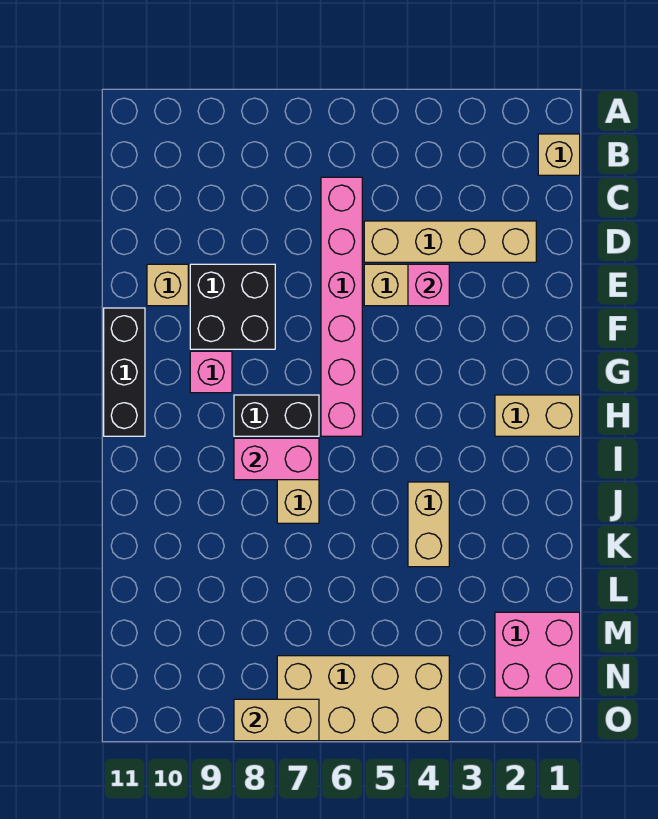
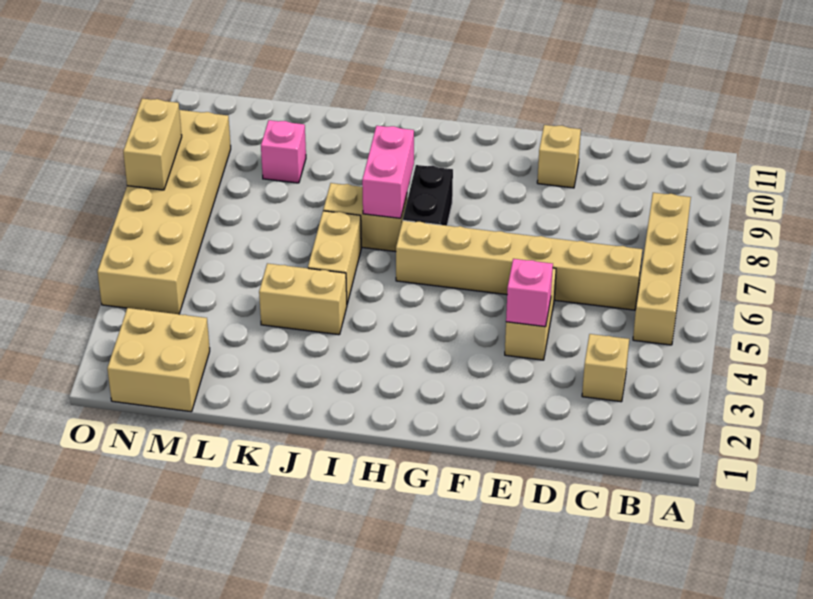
tan 1x1 brick [538,134,580,175] -> tan 1x1 brick moved to [582,334,629,402]
pink 1x6 brick [321,177,362,436] -> tan 1x6 brick [396,220,642,310]
tan 1x4 brick [364,221,536,262] -> tan 1x4 brick moved to [633,193,691,345]
black 2x2 brick [190,264,275,349] -> none
black 1x3 brick [104,308,145,436] -> none
pink 1x1 brick [190,351,232,393] -> pink 1x1 brick moved to [261,120,306,183]
tan 1x2 brick [495,395,580,436] -> tan 1x2 brick moved to [308,211,361,304]
pink 2x2 brick [495,612,580,697] -> tan 2x2 brick [107,308,210,412]
tan 2x4 brick [277,656,449,741] -> tan 2x6 brick [98,110,231,314]

